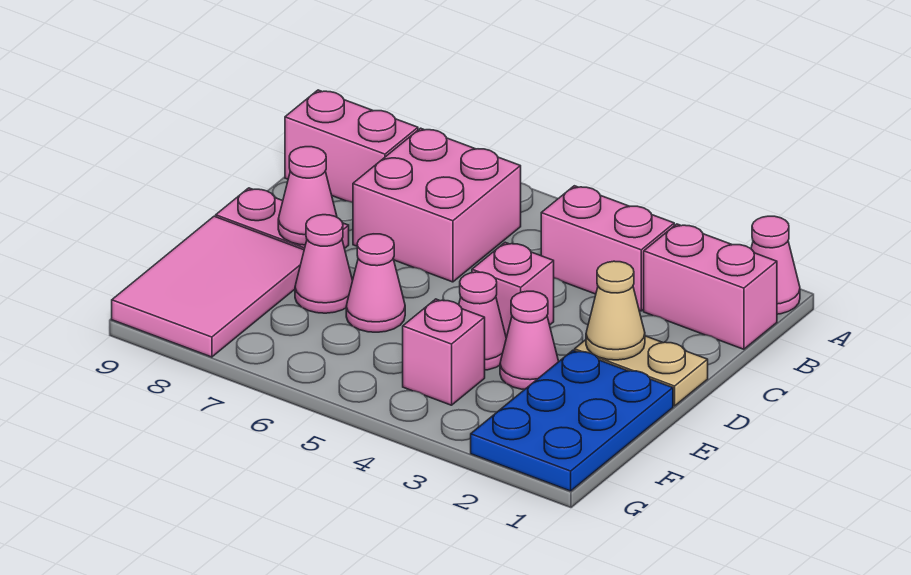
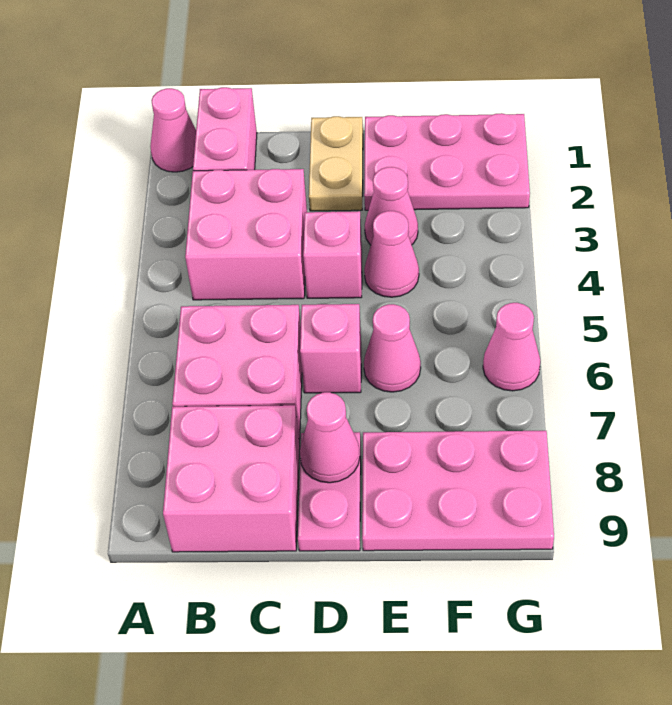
pink 1x2 brick [541,186,674,311] -> pink 2x2 brick [185,169,307,300]
pink 1x2 brick [285,90,418,202] -> pink 2x2 brick [163,405,300,552]
tan 1x1 cone [586,261,645,360] -> none
blue 2x3 plate [471,350,673,491] -> pink 2x3 plate [364,113,530,210]
pink 1x1 cone [295,215,353,313] -> pink 1x1 cone moved to [483,303,540,391]
pink 2x3 tile [112,216,304,357] -> pink 2x3 plate [362,431,554,551]
pink 1x1 brick [403,299,485,405] -> pink 1x1 brick moved to [300,304,361,393]

